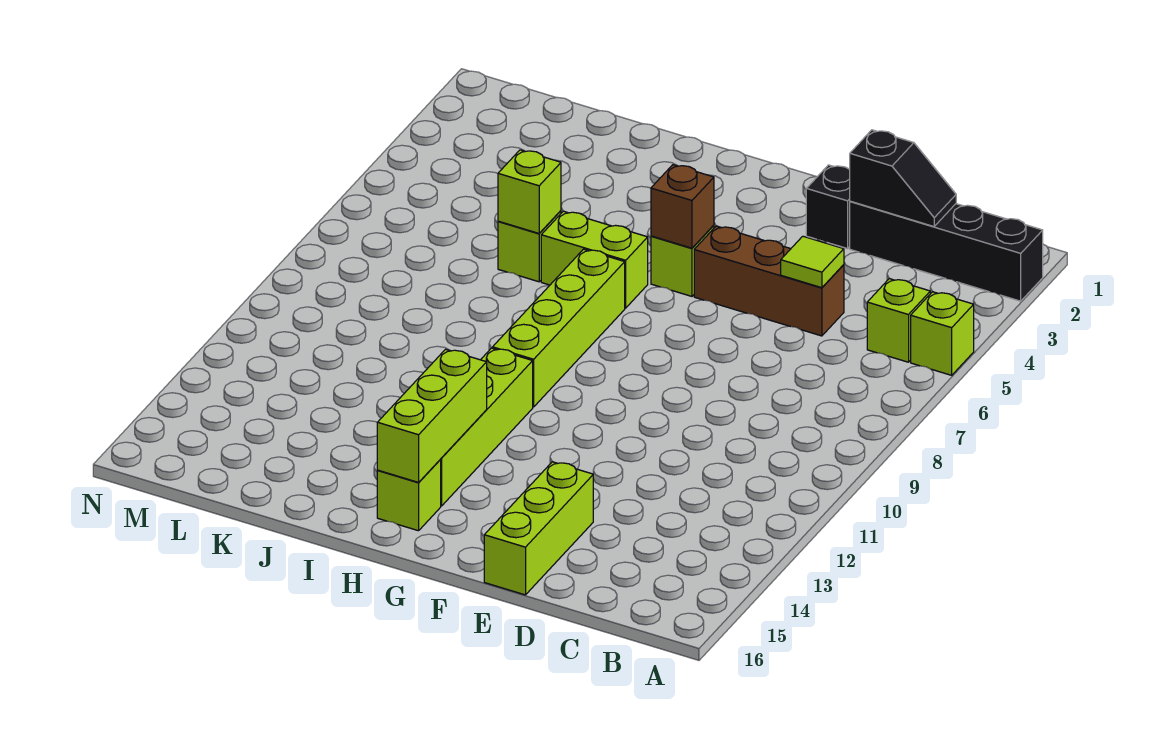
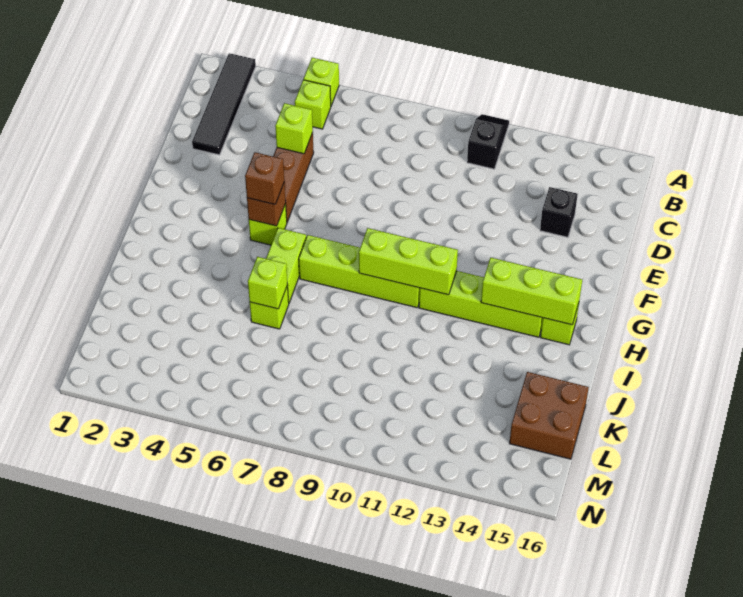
black 1x4 brick [850,201,1043,301] -> black 1x4 tile [192,53,256,155]
black 1x2 slope [850,130,956,227] -> black 1x2 slope moved to [467,114,509,169]
lime 1x1 tile [781,236,844,288] -> lime 1x1 brick [275,103,313,154]
black 1x1 brick [806,165,850,249] -> black 1x1 brick moved to [540,187,578,237]
lime 1x3 brick [484,462,593,595] -> lime 1x3 brick moved to [359,228,458,295]
none -> brown 1x1 brick [245,152,284,204]
none -> brown 2x2 brick [509,372,589,459]

